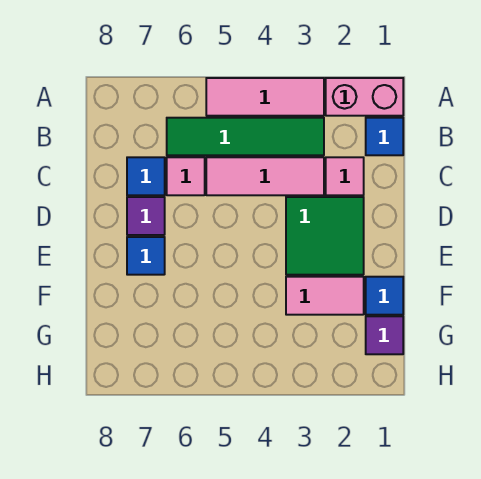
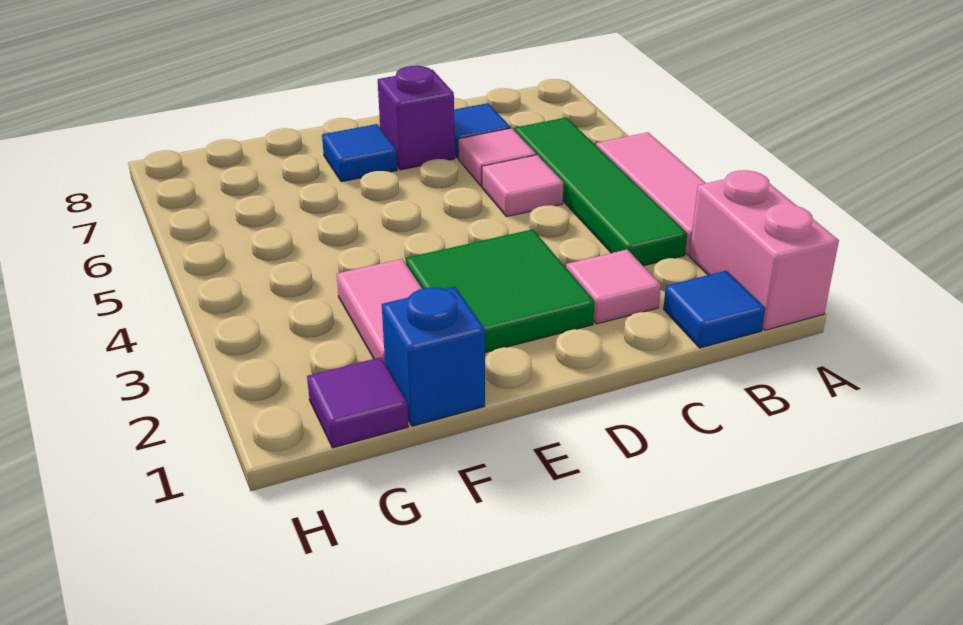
pink 1x3 tile [206,157,324,195] -> pink 1x1 tile [482,155,564,217]
purple 1x1 tile [127,197,165,235] -> purple 1x1 brick [378,66,455,170]
blue 1x1 tile [366,277,403,315] -> blue 1x1 brick [382,287,485,426]

